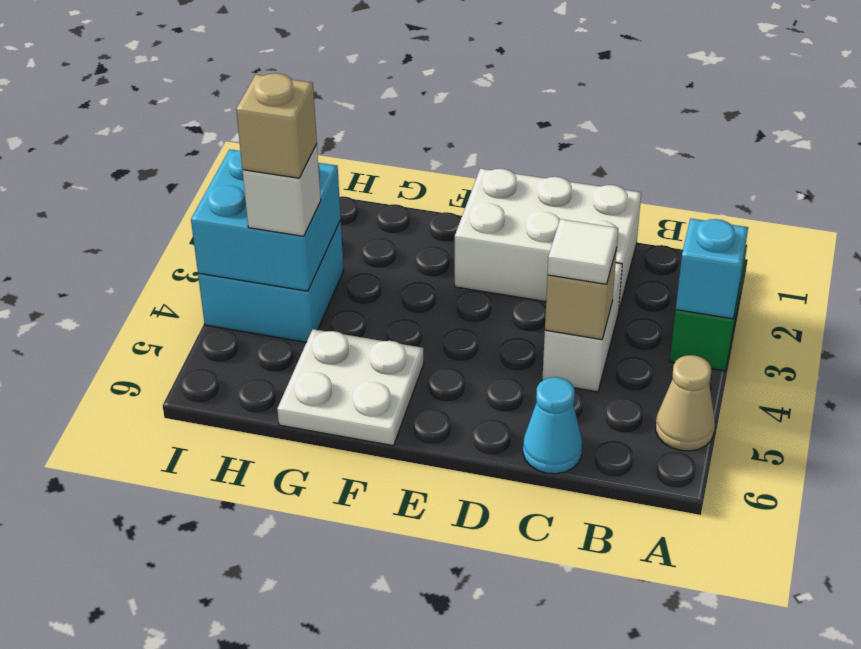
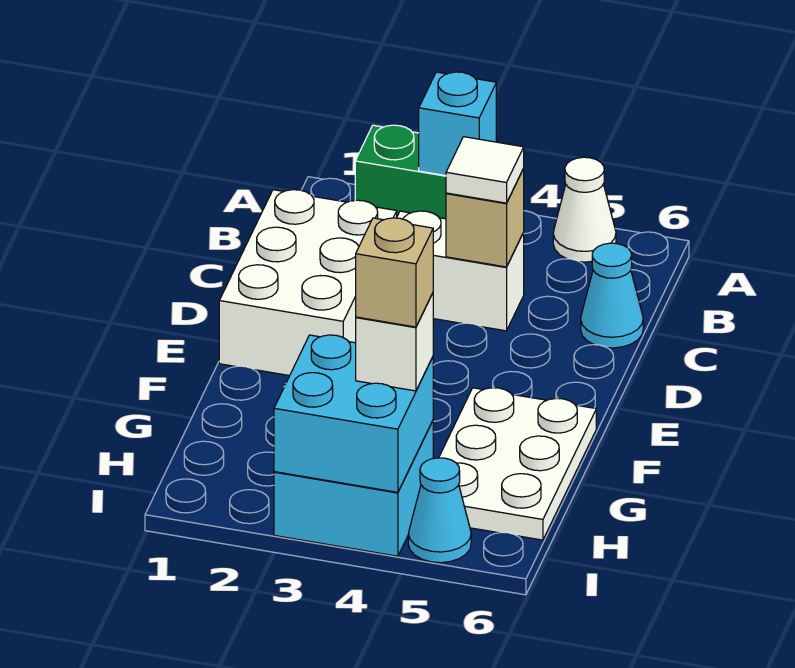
tan 1x1 cone [656,355,715,451] -> white 1x1 cone [553,157,616,262]
white 2x2 plate [277,329,424,446] -> white 2x3 plate [439,388,596,540]
none -> cyan 1x1 cone [408,458,471,563]

